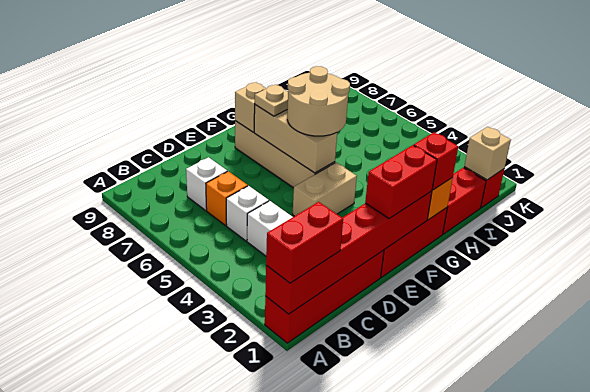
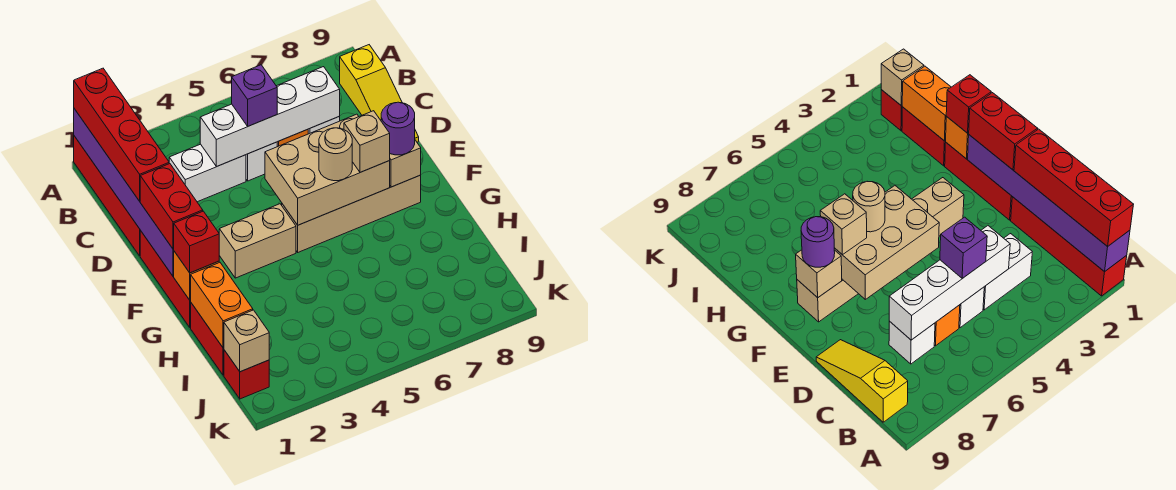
red 1x6 brick [265,191,432,314] -> purple 1x6 brick [74,109,174,276]
red 1x2 brick [266,202,343,283] -> red 1x4 brick [74,68,169,201]
none -> yellow 1x3 slope [340,45,419,142]
none -> white 1x4 brick [200,67,340,166]
none -> purple 1x1 brick [232,65,277,126]
tan 1x2 brick [293,163,357,216] -> tan 1x2 brick turned to [219,204,296,278]
tan 1x3 brick [254,105,337,173] -> tan 2x3 brick [265,114,390,225]
tan 2x2 round brick [287,66,350,136] -> tan 1x1 round brick [319,128,352,181]
tan 1x1 plate [255,84,288,116] -> tan 1x1 brick [344,111,390,172]
none -> purple 1x1 round brick [381,102,415,155]
none -> orange 1x2 brick [191,262,253,348]

